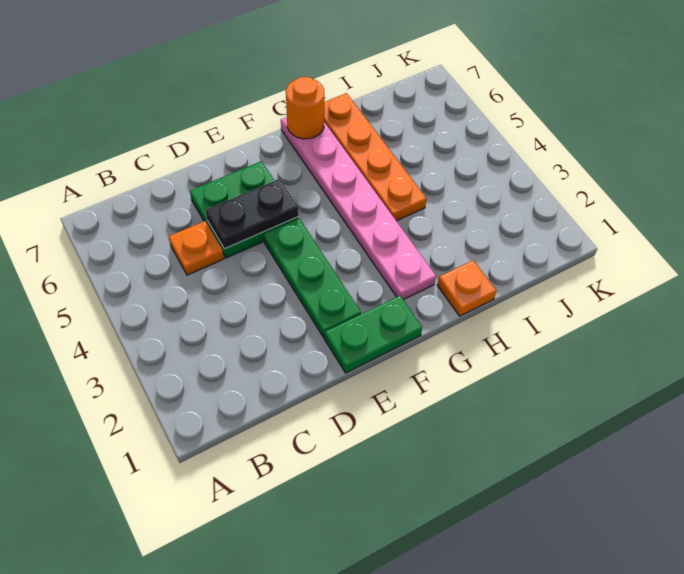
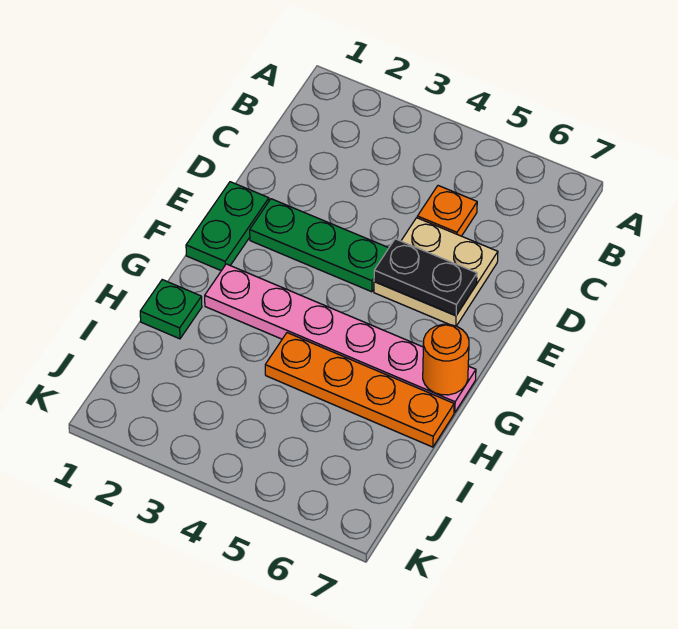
green 2x2 plate [190,161,298,258] -> tan 2x2 plate [374,218,498,326]
black 1x2 plate [205,179,298,249] -> black 1x2 plate turned to [374,239,477,316]
orange 1x1 plate [437,260,497,316] -> green 1x1 plate [140,280,202,339]

